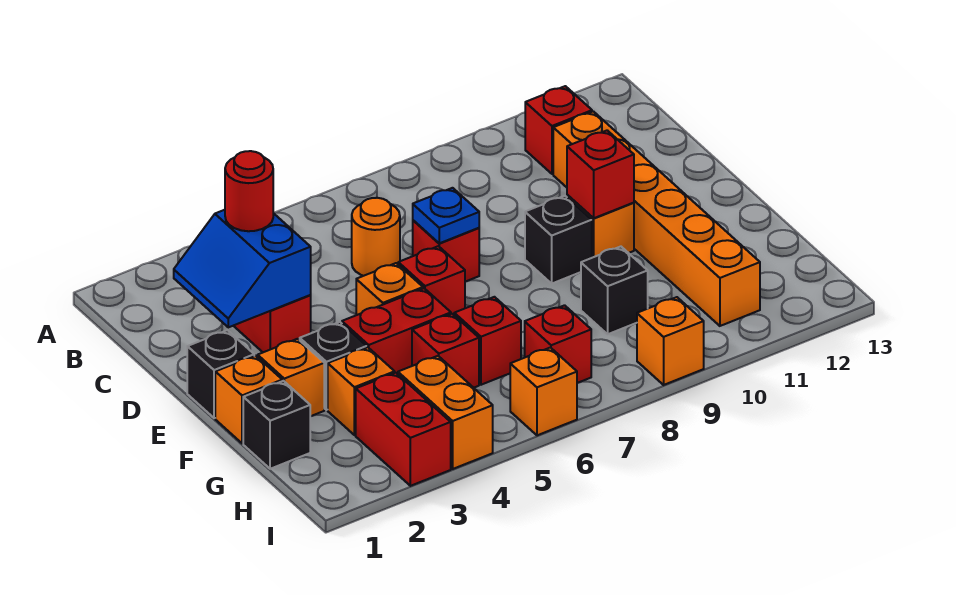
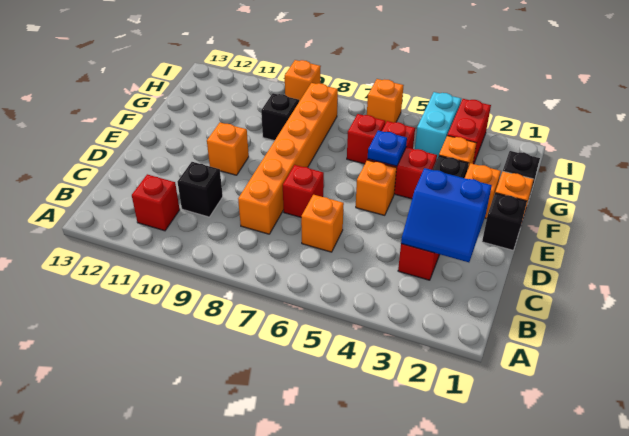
blue 2x2 slope [174,210,311,327] -> blue 2x2 slope turned to [401,168,492,262]
red 1x1 round brick [225,151,273,231] -> none
orange 1x1 round brick [352,198,400,276] -> orange 1x1 brick [301,195,344,252]
orange 1x6 brick [553,111,760,326] -> orange 1x6 brick moved to [238,83,338,234]
blue 1x1 plate [413,188,479,243] -> blue 1x1 plate moved to [368,130,407,166]
red 1x1 brick [398,246,465,315] -> none
black 1x1 brick [525,196,592,283] -> black 1x1 brick moved to [178,162,223,217]
red 1x1 brick [567,130,634,218] -> none
orange 1x2 brick [398,356,493,469] -> cyan 1x2 brick [415,92,461,158]
red 1x1 brick [525,305,591,383] -> none

